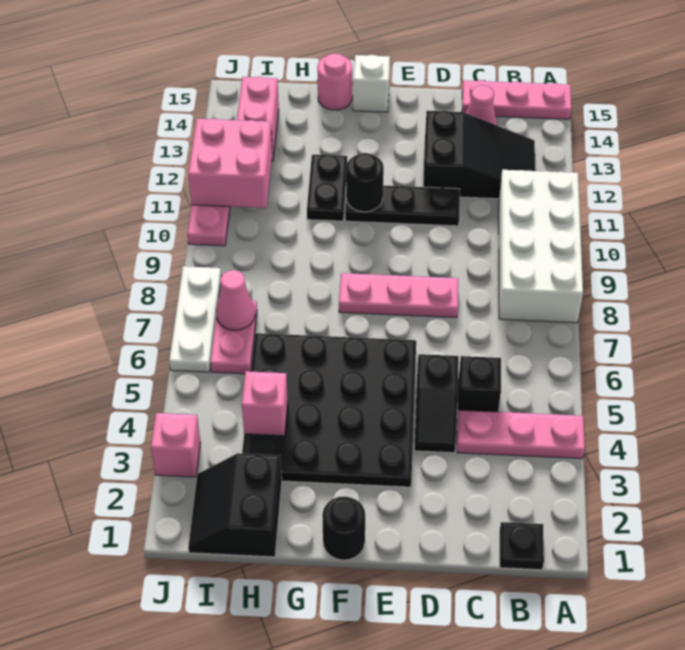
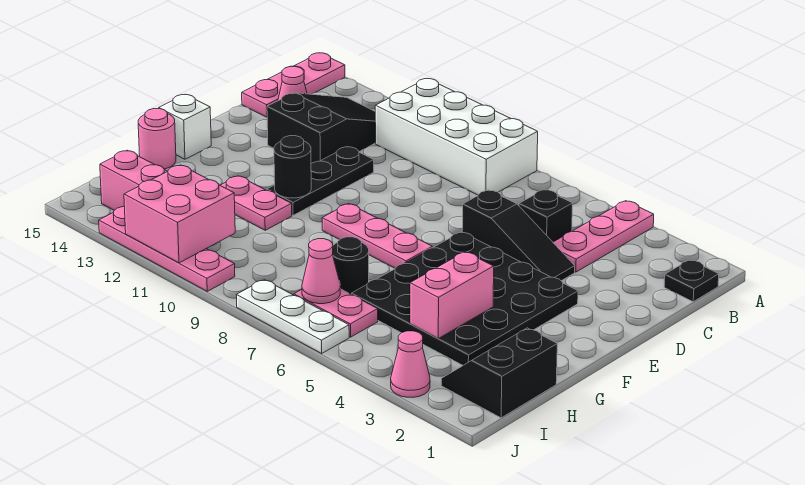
black 1x2 slope [414,354,459,453] -> black 1x3 slope [462,190,575,281]
pink 1x3 plate [339,273,458,318] -> pink 1x3 plate turned to [322,204,432,268]
black 1x1 round brick [322,496,365,560] -> black 1x1 round brick moved to [332,237,369,294]
black 1x2 plate [307,155,347,221] -> pink 1x2 plate [220,176,292,230]
black 2x2 slope [188,453,282,557] -> black 2x2 slope turned to [441,328,557,418]
pink 1x1 brick [242,371,288,436] -> pink 1x2 brick [410,252,494,338]
pink 1x1 brick [151,413,201,477] -> pink 1x1 cone [391,331,430,397]

